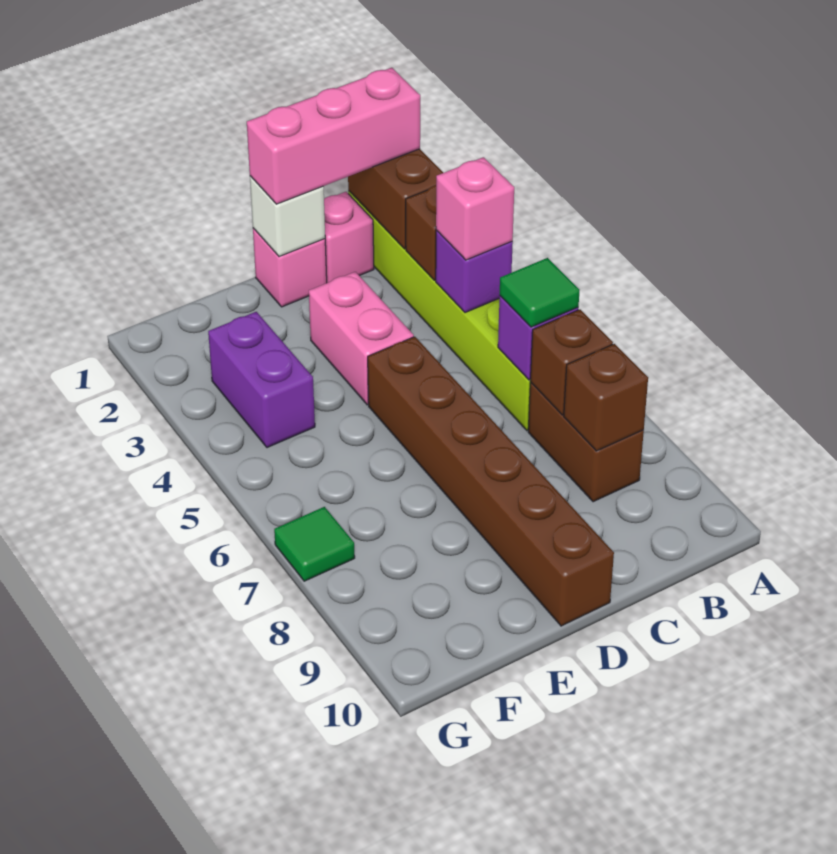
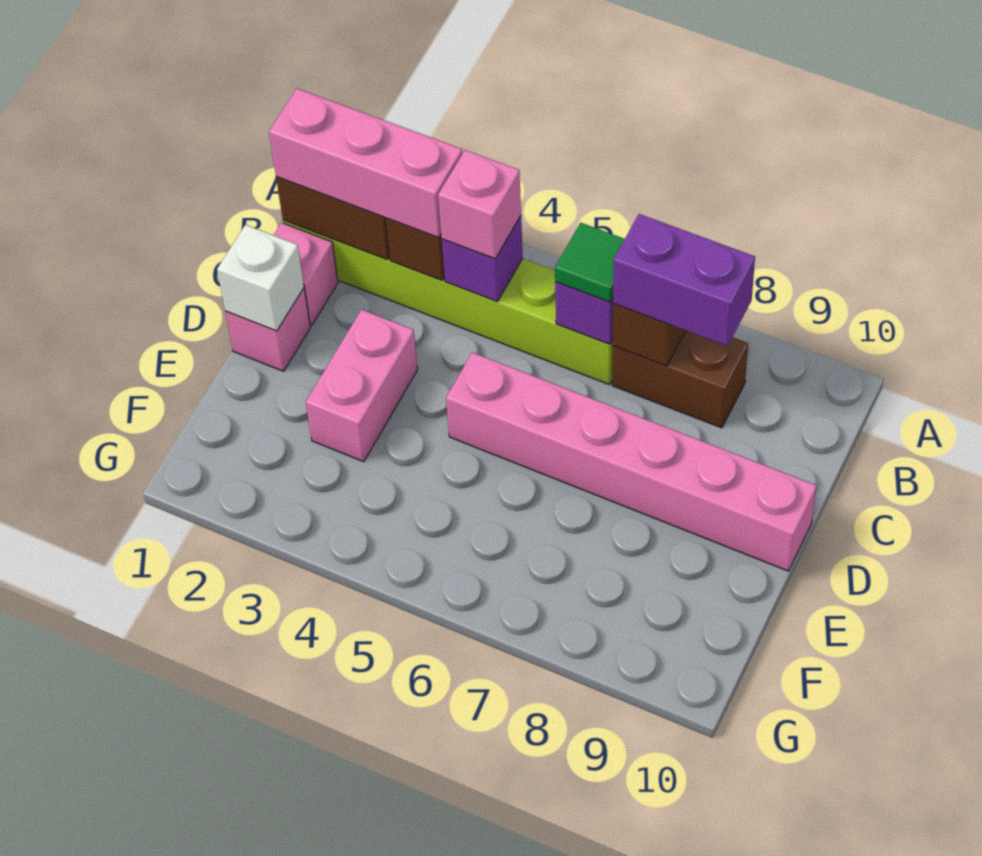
pink 1x3 brick [247,68,420,204] -> pink 1x3 brick turned to [269,89,462,238]
brown 1x1 brick [564,344,648,451] -> none
pink 1x2 brick [309,272,414,405] -> pink 1x2 brick turned to [306,310,418,462]
brown 1x6 brick [368,337,614,626] -> pink 1x6 brick [446,352,816,571]
purple 1x2 brick [208,312,315,448] -> purple 1x2 brick moved to [613,214,755,346]
green 1x1 tile [274,507,355,581] -> none

